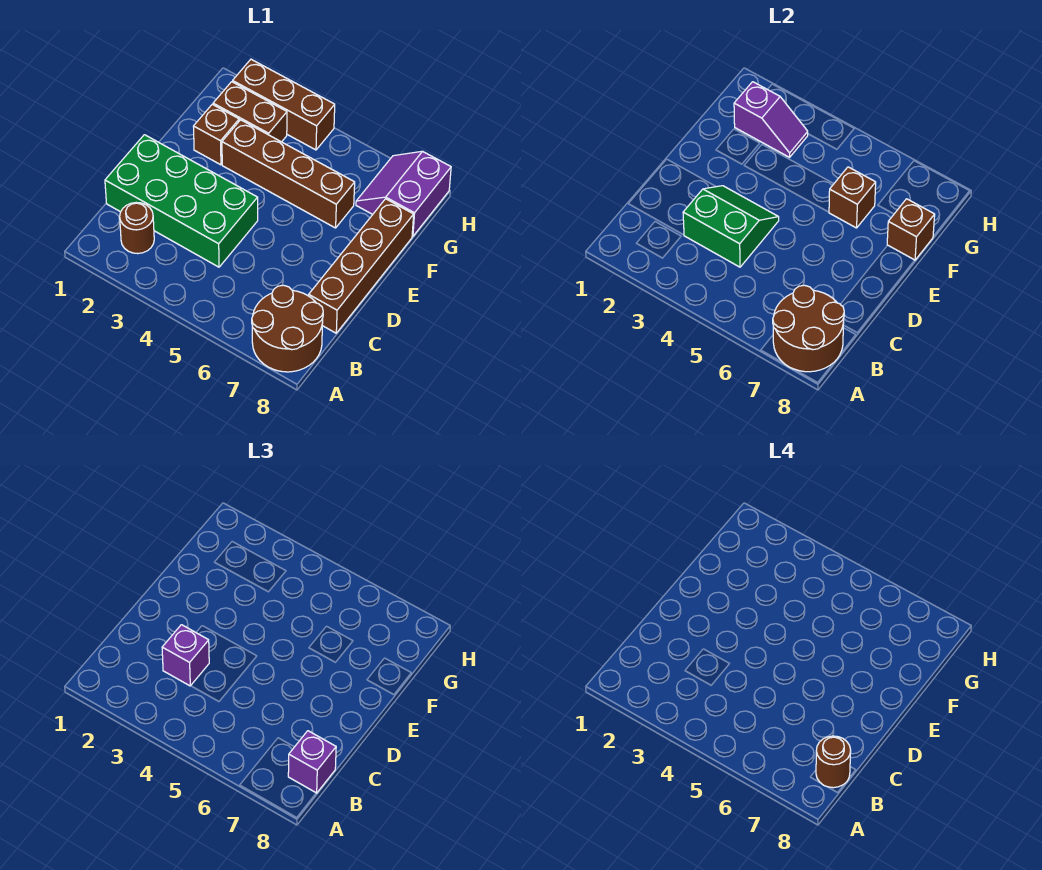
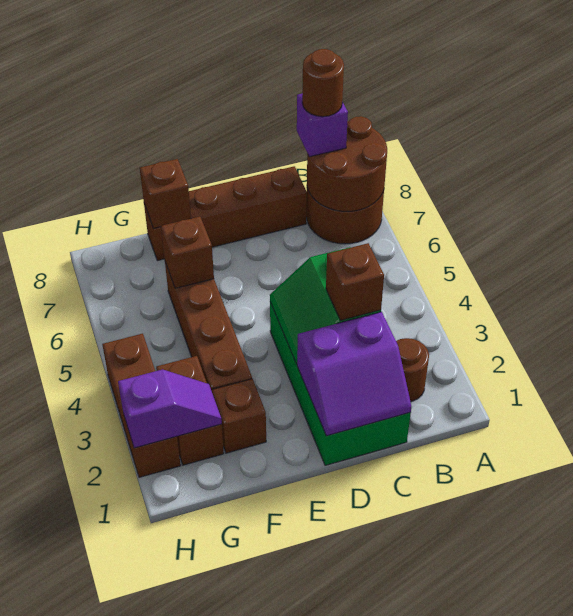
purple 1x1 brick [162,625,209,686] -> brown 1x1 brick [326,243,384,320]
purple 1x2 slope [734,82,808,157] -> purple 1x2 slope turned to [118,369,222,448]
purple 2x2 slope [356,151,451,236] -> purple 2x2 slope moved to [297,312,411,436]

